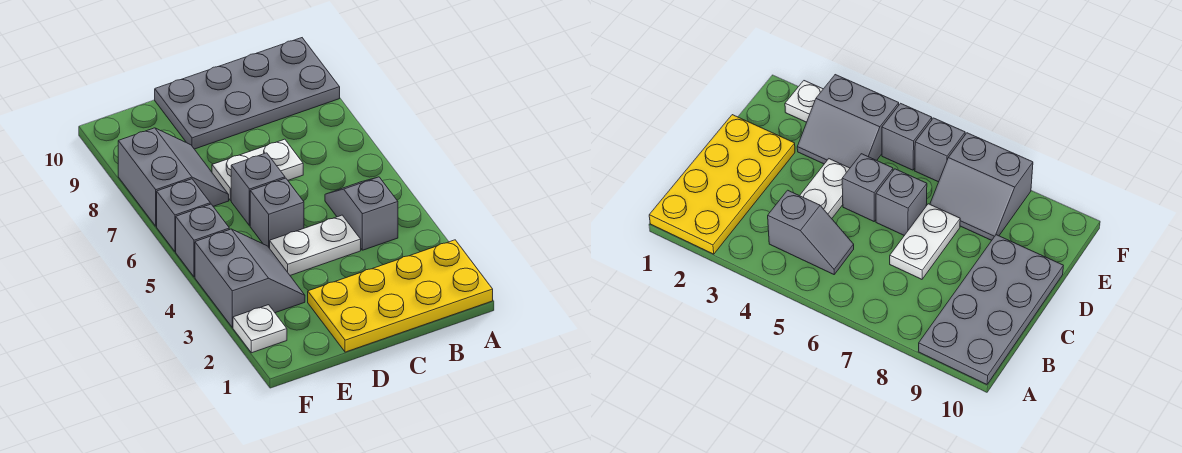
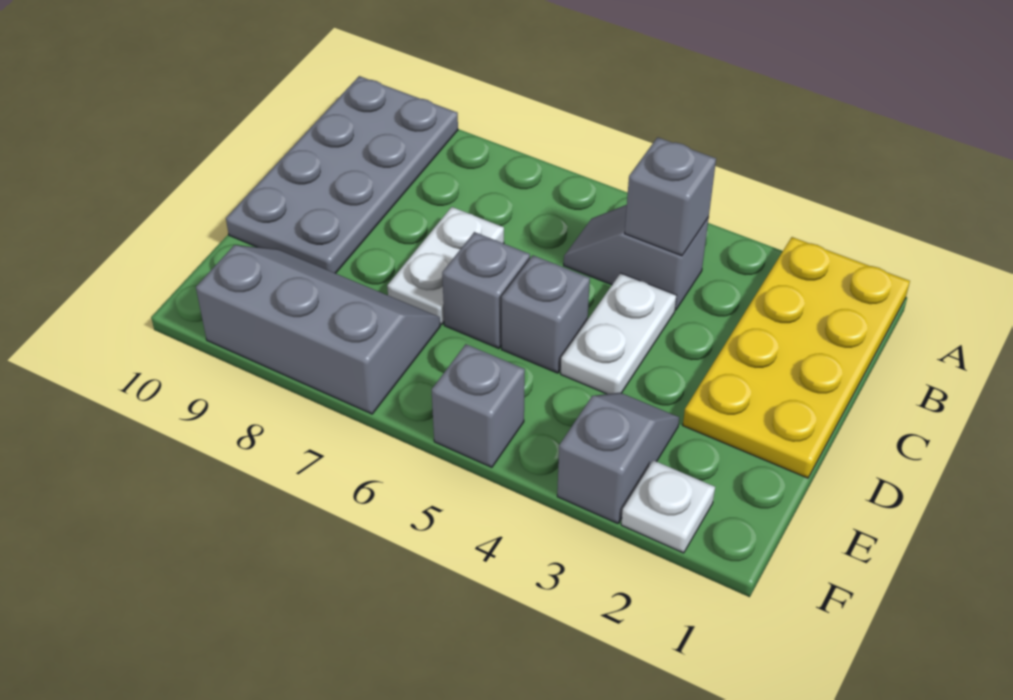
grey 2x2 slope [195,229,305,327] -> grey 1x2 slope [557,393,679,524]
grey 2x2 slope [118,128,229,226] -> grey 2x3 slope [196,245,440,414]
grey 1x1 brick [157,179,210,252] -> grey 1x1 brick moved to [625,137,716,256]

